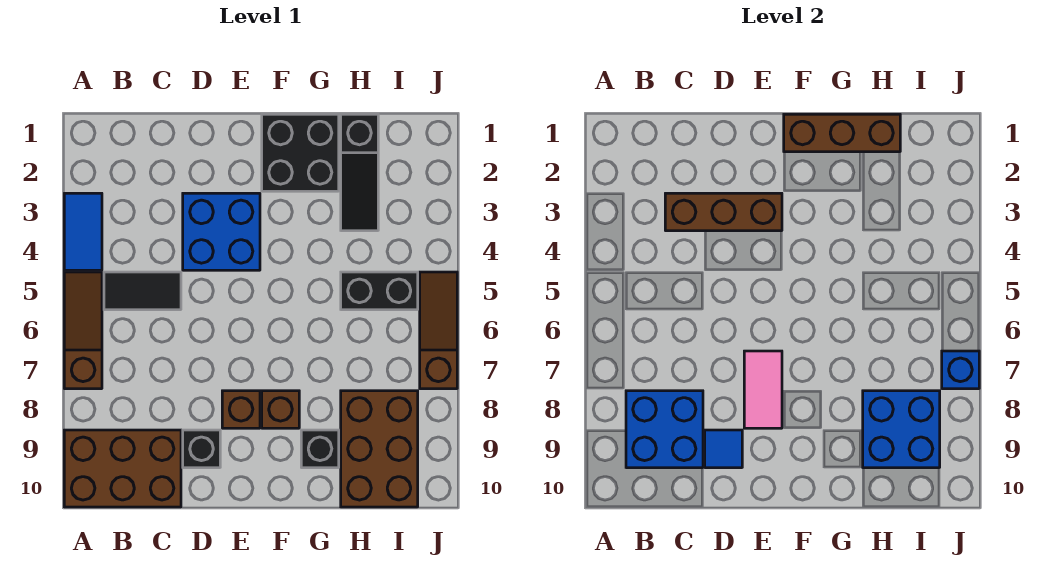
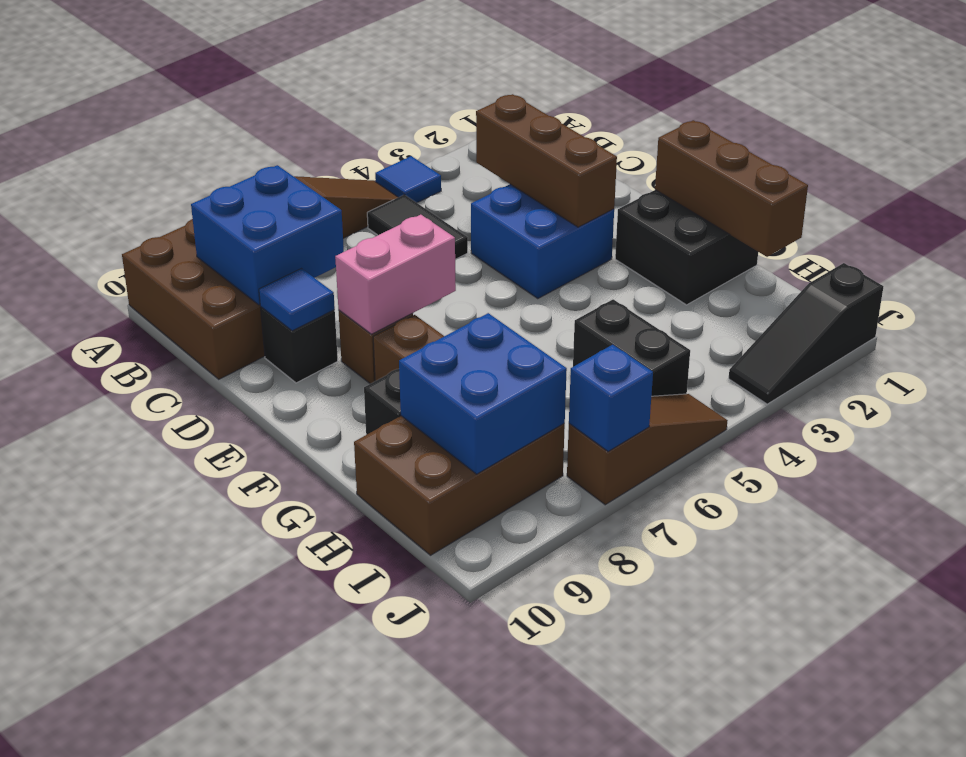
blue 1x2 tile [64,193,102,270] -> blue 1x1 tile [375,156,441,203]
pink 1x2 tile [744,351,782,428] -> pink 1x2 brick [335,215,456,334]
black 1x3 slope [341,114,378,231] -> black 1x3 slope moved to [729,263,883,404]

